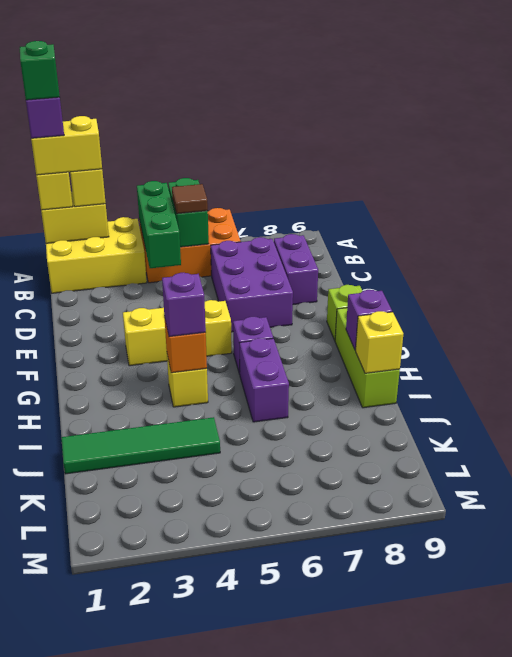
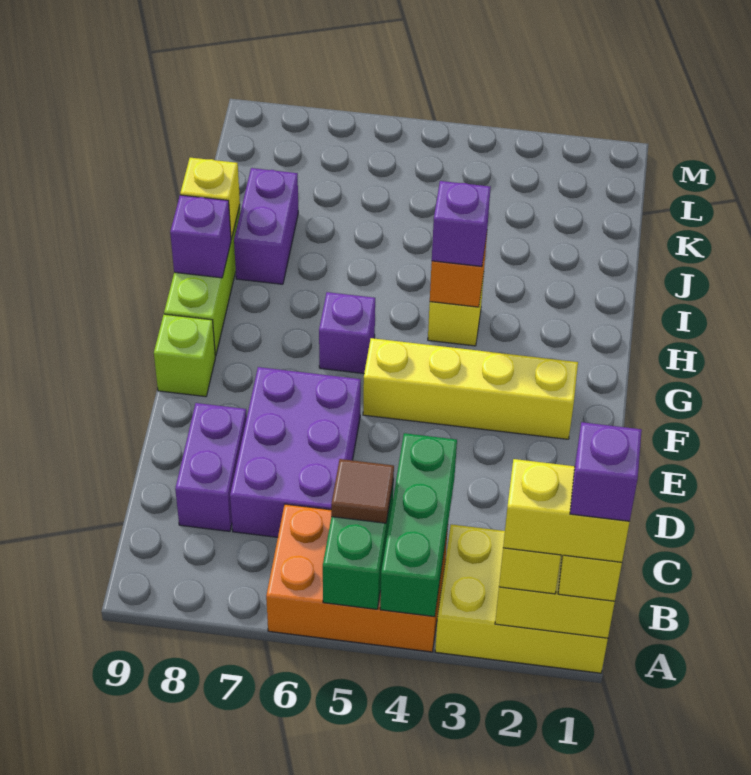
green 1x1 brick [20,41,60,100] -> none
yellow 1x3 brick [123,300,232,366] -> yellow 1x4 brick [363,338,578,439]
purple 1x2 brick [240,338,289,422] -> purple 1x2 brick moved to [234,168,298,284]
green 1x4 tile [61,417,220,474] -> none

